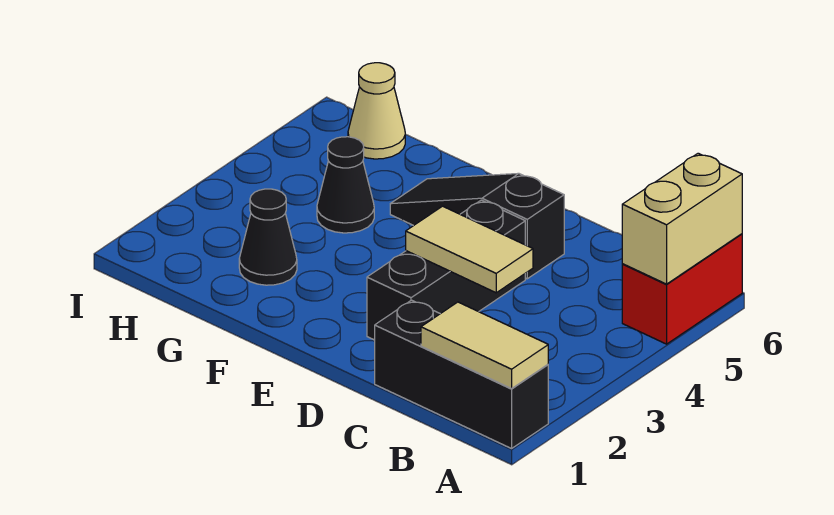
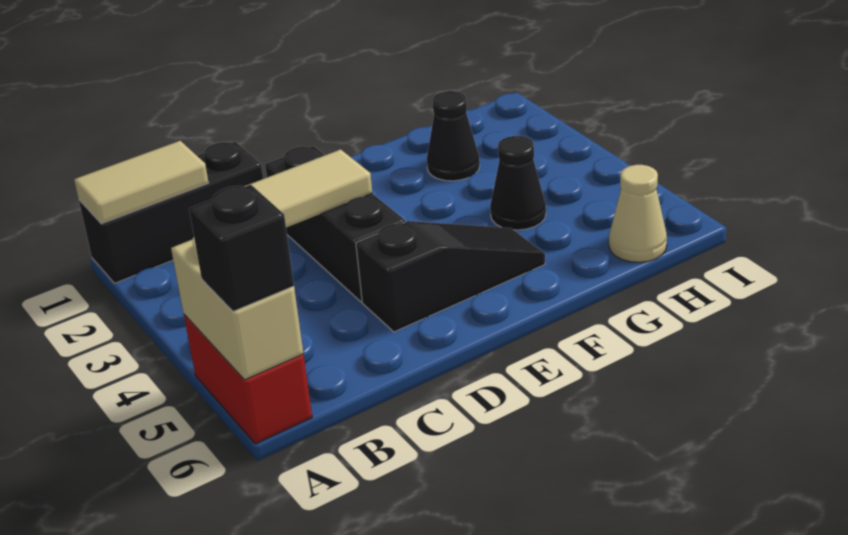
none -> black 1x1 brick [189,185,294,311]

